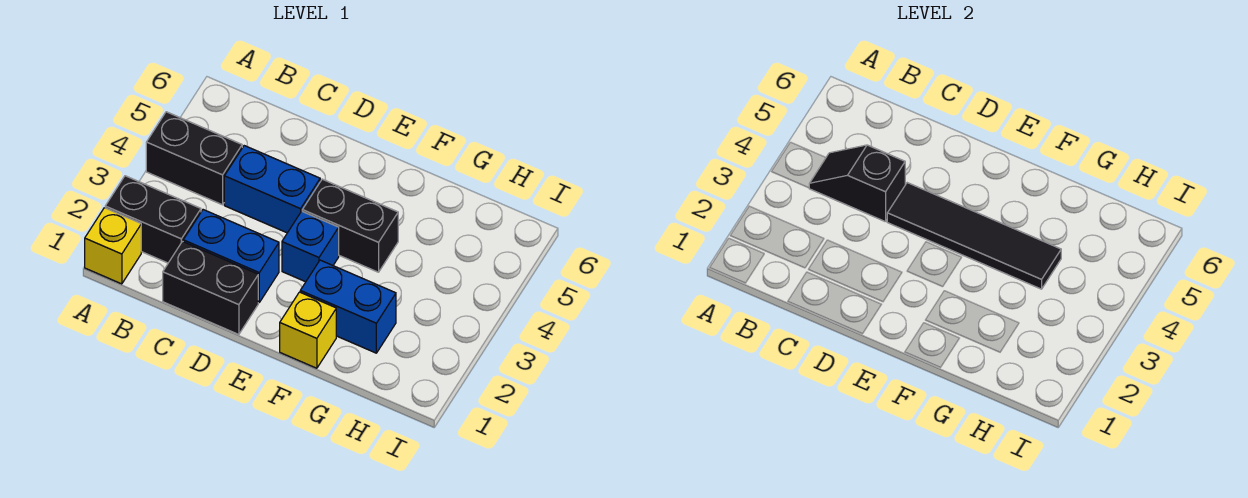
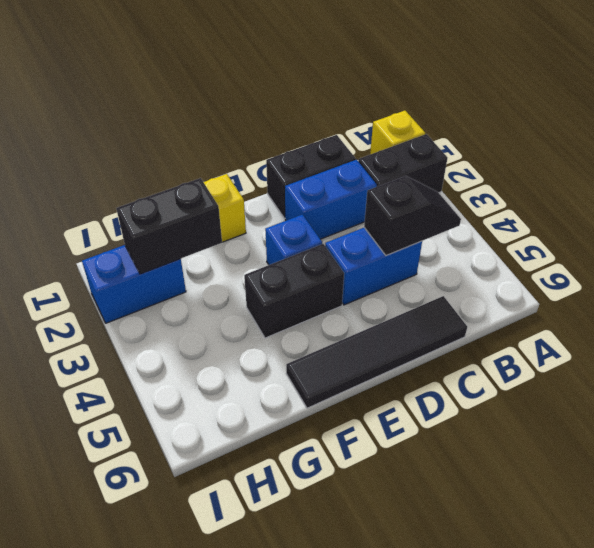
black 1x2 brick [146,112,242,205] -> black 1x2 brick moved to [116,178,222,274]
black 1x4 tile [887,183,1061,289] -> black 1x4 tile moved to [286,296,467,408]
blue 1x2 brick [300,260,396,353] -> blue 1x2 brick moved to [82,245,186,323]

